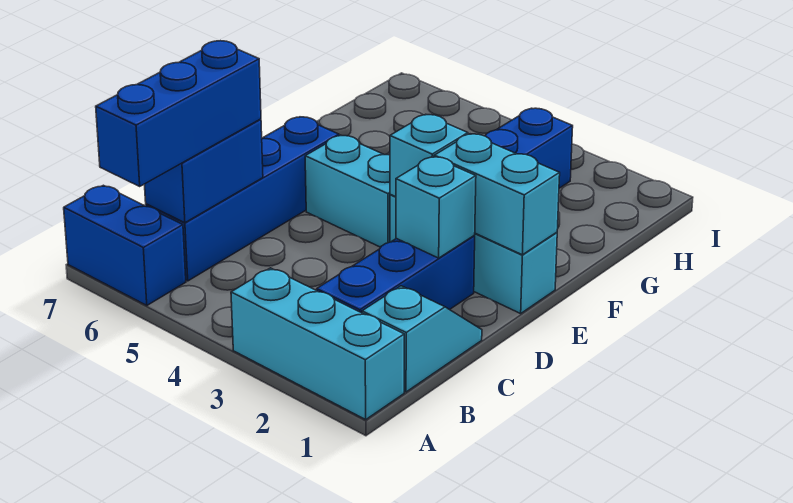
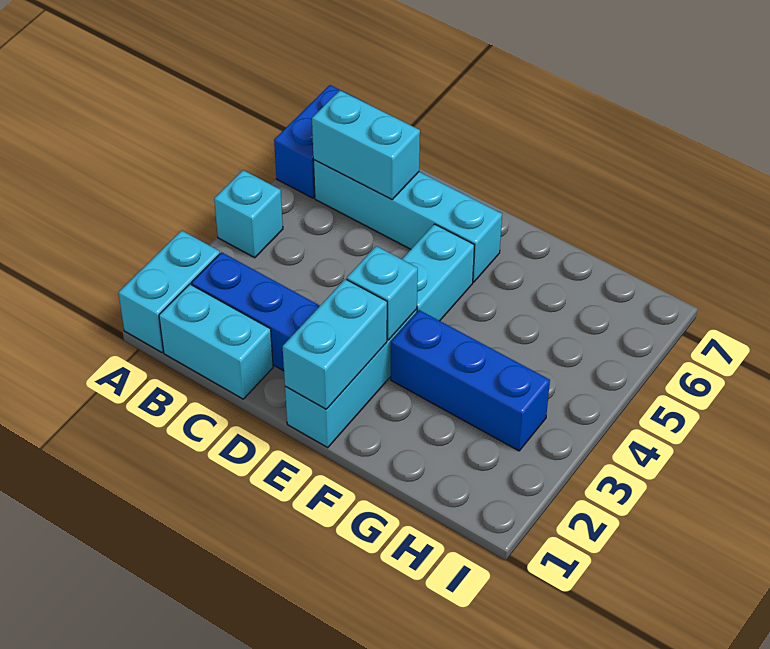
cyan 1x3 brick [231,268,404,420] -> cyan 1x2 brick [118,230,220,352]
blue 1x3 brick [96,41,261,186] -> none
cyan 1x2 slope [362,286,482,392] -> cyan 1x2 brick [159,284,273,399]
blue 1x4 brick [146,117,339,281] -> cyan 1x4 brick [314,160,502,282]
blue 1x2 brick [145,119,263,223] -> cyan 1x2 brick [312,90,420,200]
cyan 1x1 brick [396,156,476,258] -> cyan 1x1 brick moved to [214,170,283,258]

